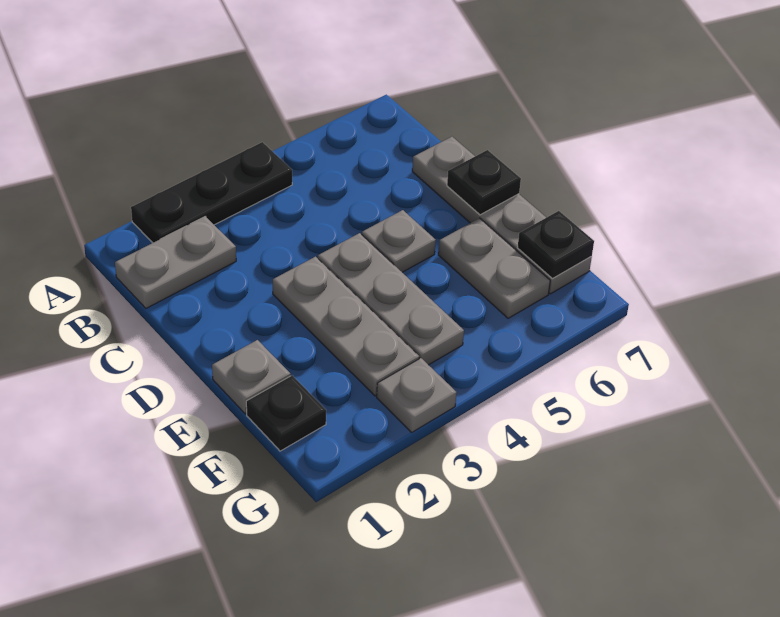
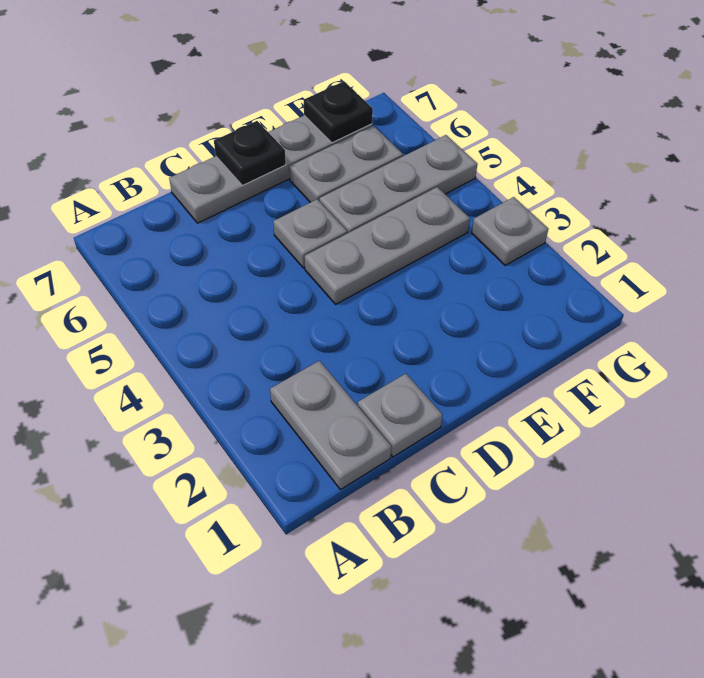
black 1x3 plate [131,142,292,243] -> none
grey 1x3 plate [273,257,419,396] -> grey 1x3 plate moved to [319,135,477,233]
grey 1x1 plate [212,340,291,414] -> grey 1x1 plate moved to [358,374,442,457]
black 1x1 plate [246,375,326,451] -> none

